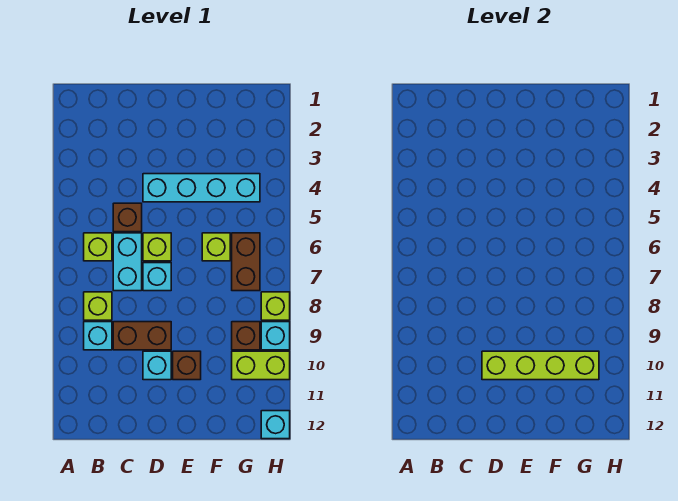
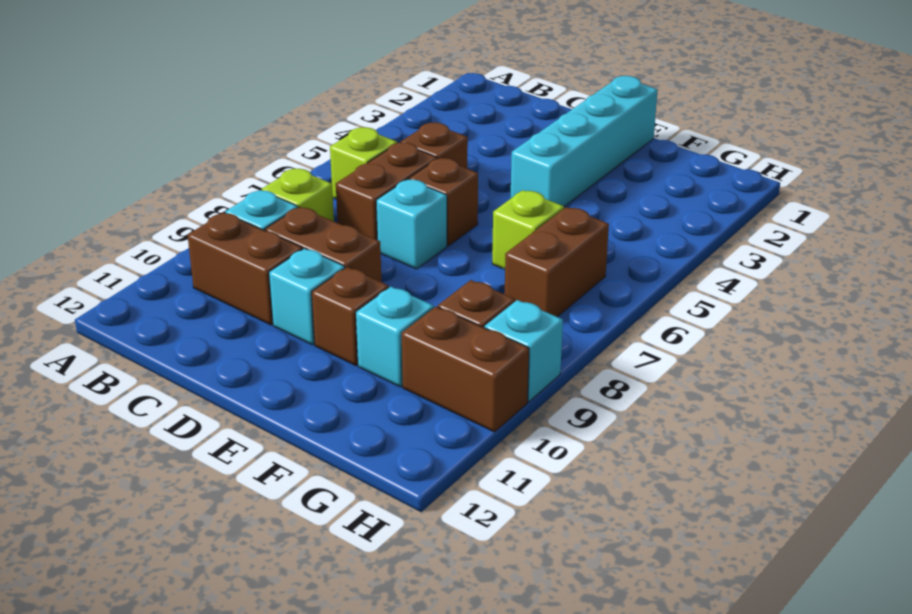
none -> brown 1x2 brick [188,213,302,325]
cyan 1x2 brick [113,233,142,291] -> brown 1x2 brick [336,143,437,240]
cyan 1x4 brick [143,174,260,202] -> cyan 1x4 brick turned to [511,76,658,207]
lime 1x1 brick [143,233,171,261] -> brown 1x1 brick [409,158,478,246]
lime 1x4 brick [482,351,599,380] -> none
lime 1x2 brick [232,351,290,380] -> brown 1x2 brick [402,307,529,432]
lime 1x1 brick [261,292,290,320] -> none
cyan 1x1 brick [261,411,290,439] -> cyan 1x1 brick moved to [356,287,434,387]

